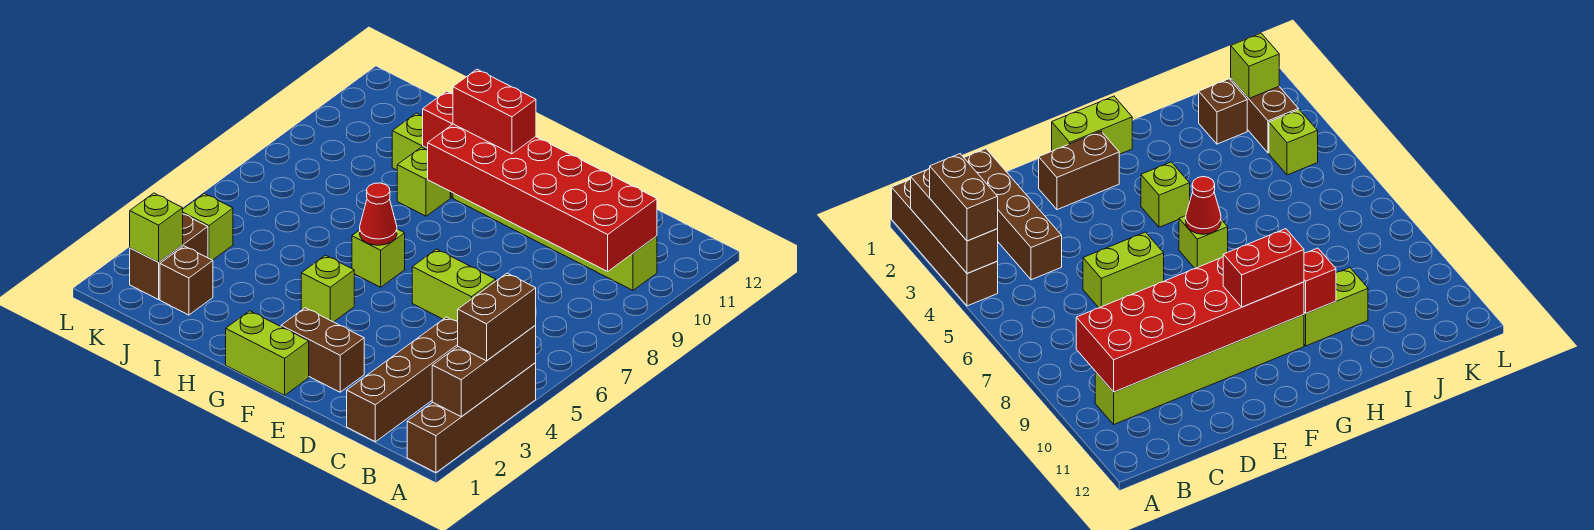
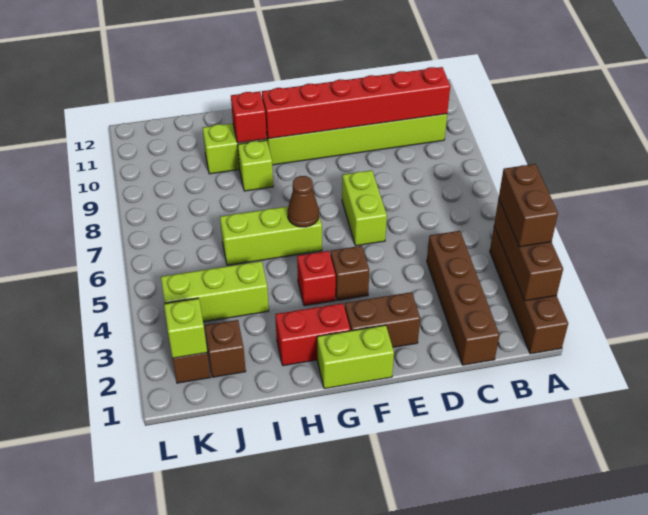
red 2x6 brick [427,124,657,271] -> red 1x6 brick [262,67,450,139]
lime 1x2 brick [412,249,496,322] -> lime 1x2 brick turned to [342,170,387,246]
none -> brown 1x1 brick [331,246,369,300]
red 1x2 brick [453,69,536,154] -> red 1x2 brick moved to [275,303,350,366]
lime 1x1 brick [301,255,354,322] -> red 1x1 brick [297,251,336,306]
lime 1x1 brick [352,229,405,287] -> lime 1x3 brick [220,206,322,265]
red 1x1 cone [360,183,397,245] -> brown 1x1 cone [288,176,319,227]
lime 1x1 brick [183,193,233,260] -> lime 1x3 brick [161,261,269,322]

